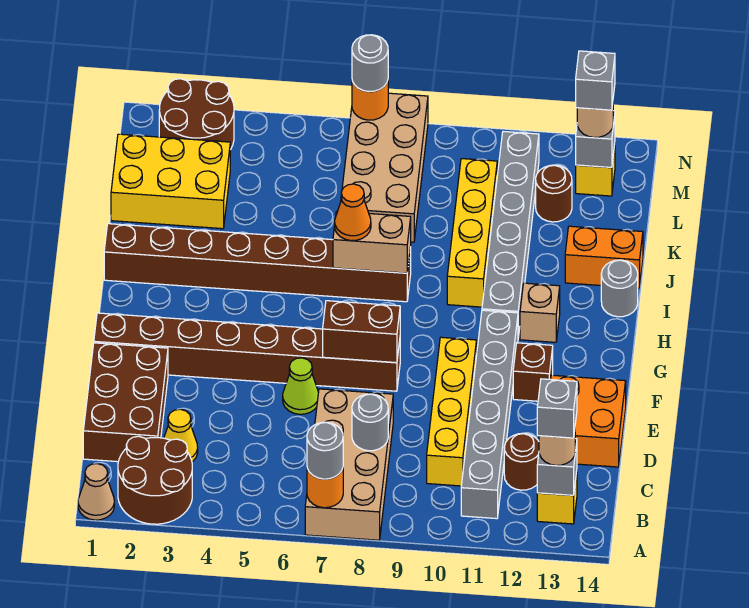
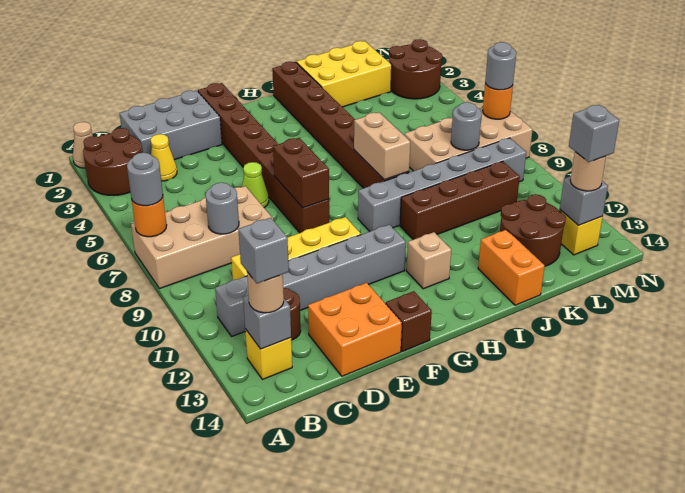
brown 2x3 brick [83,343,168,462] -> grey 2x3 brick [120,90,222,160]
brown 1x1 brick [513,343,553,401] -> brown 1x1 brick moved to [386,291,432,352]
grey 1x6 brick [482,131,539,338] -> grey 1x6 brick moved to [358,138,526,231]
orange 1x1 cone [335,184,371,241] -> none
yellow 1x4 brick [447,159,497,307] -> brown 1x4 brick [400,161,520,240]
grey 1x1 round brick [601,260,638,317] -> grey 1x1 round brick moved to [451,102,482,150]
yellow 2x3 brick [111,134,230,229] -> yellow 2x3 brick turned to [296,41,392,107]
brown 1x1 round brick [536,165,572,222] -> brown 2x2 round brick [500,194,566,266]

